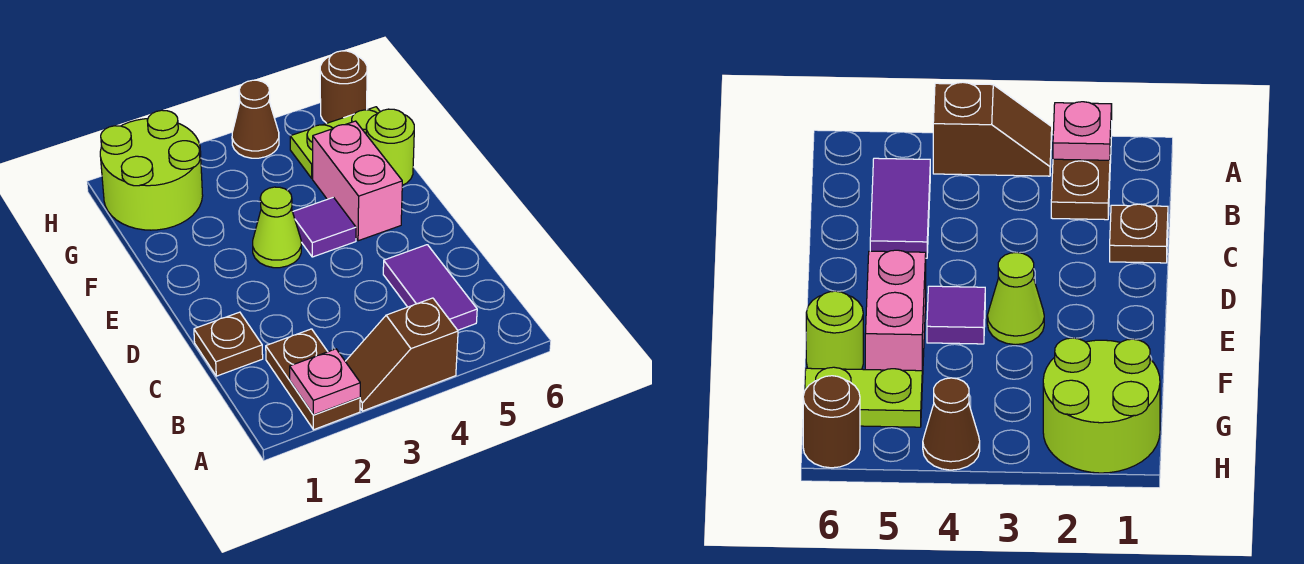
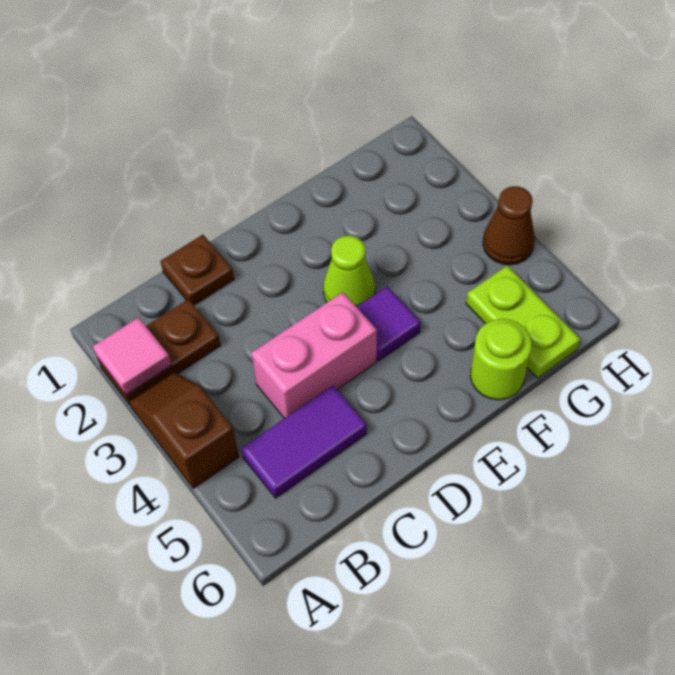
pink 1x1 plate [290,349,360,415] -> pink 1x1 tile [93,317,171,395]
pink 1x2 brick [313,121,402,241] -> pink 1x2 brick moved to [251,292,377,418]
lime 2x2 round brick [100,110,203,230] -> none
brown 1x1 round brick [320,51,367,123] -> none

